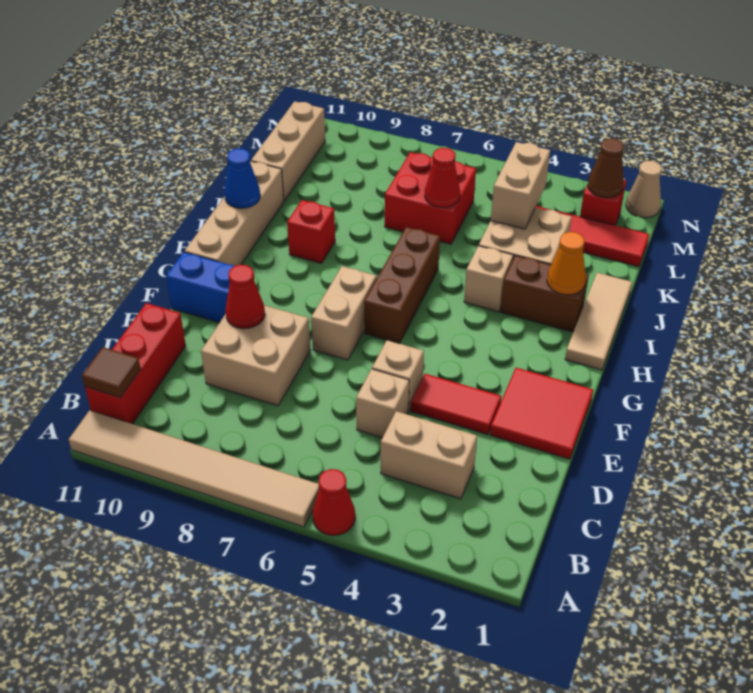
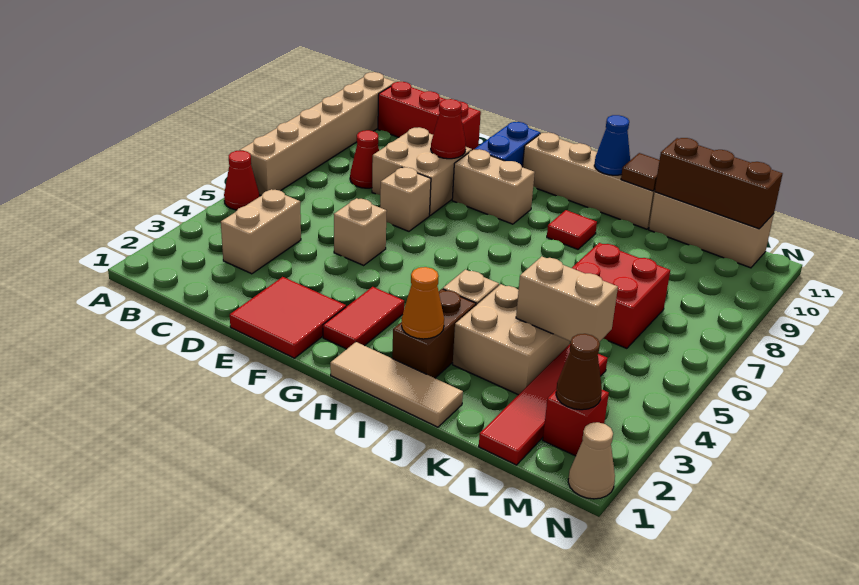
tan 1x6 tile [69,410,319,527] -> tan 1x6 brick [240,72,395,196]
brown 1x1 tile [82,347,141,398] -> brown 1x1 tile moved to [621,153,660,191]
tan 1x1 brick [356,369,409,438] -> tan 1x1 brick moved to [380,167,431,231]
red 1x2 tile [411,374,501,435] -> red 1x2 tile moved to [323,287,404,349]
tan 1x2 brick [311,266,377,360] -> tan 1x2 brick moved to [452,149,535,224]
brown 1x3 brick [364,227,440,344] -> brown 1x3 brick moved to [655,138,783,229]
red 1x1 brick [287,200,335,263] -> red 1x1 tile [547,210,597,249]
red 1x1 cone [425,148,460,207] -> red 1x1 cone moved to [350,130,379,188]

